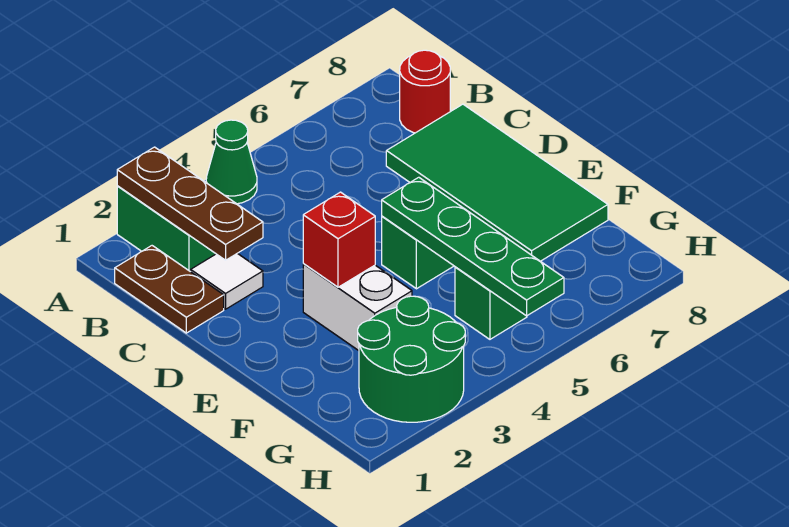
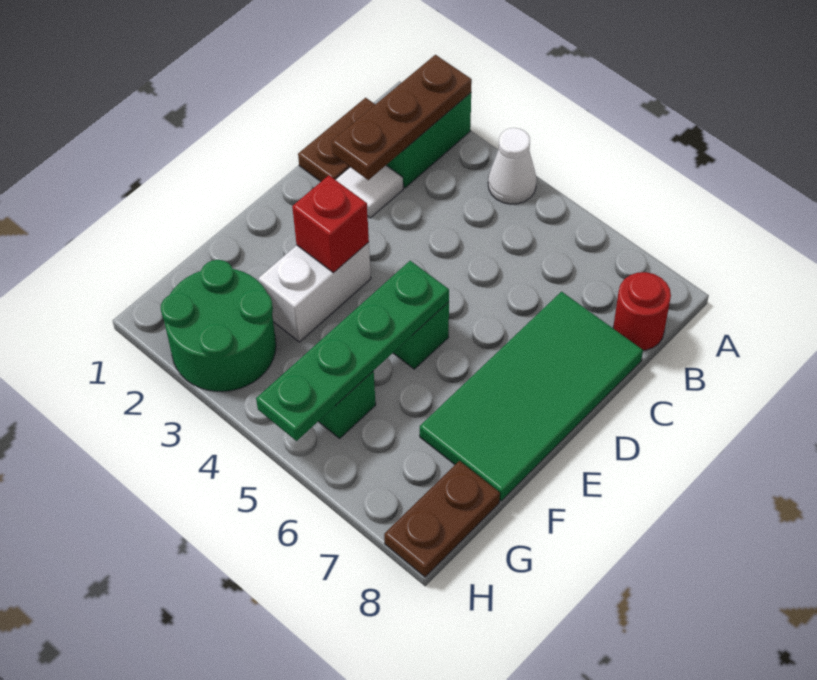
green 1x1 cone [206,120,257,204] -> white 1x1 cone [488,128,537,204]
none -> brown 1x2 plate [384,461,500,577]

